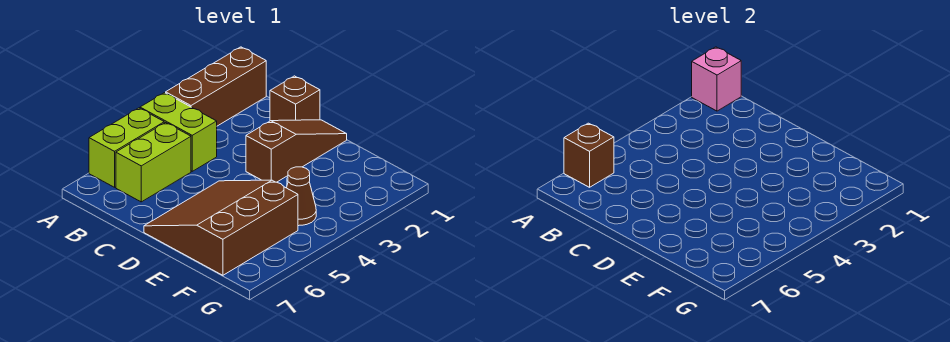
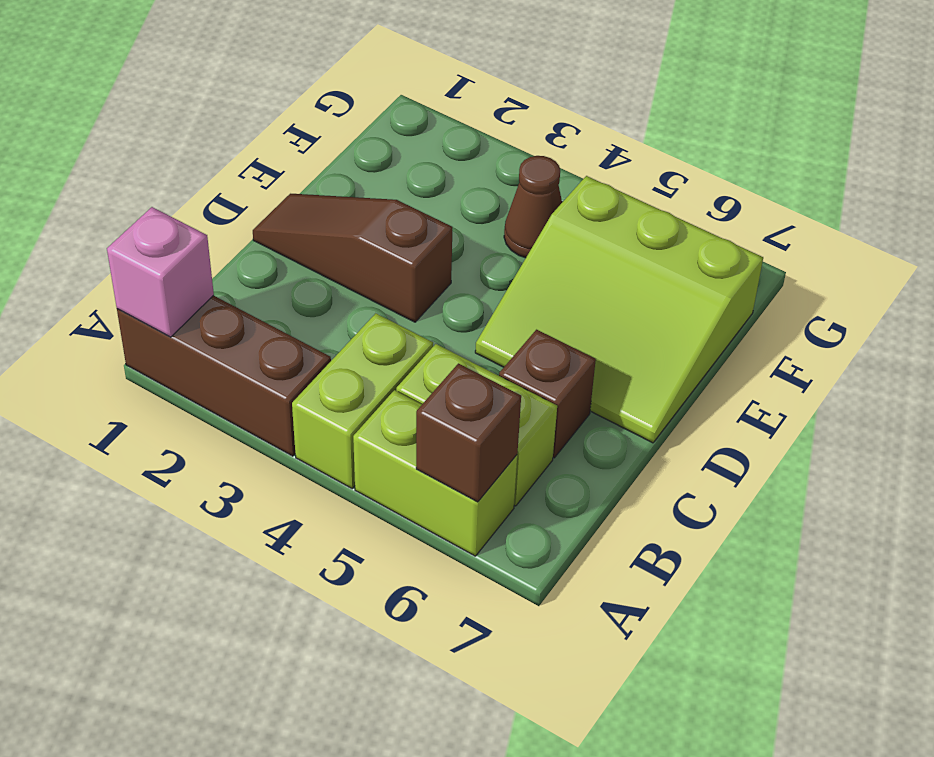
brown 1x1 brick [270,76,320,121] -> brown 1x1 brick moved to [499,330,596,458]
brown 3x3 slope [144,180,298,275] -> lime 3x3 slope [475,176,763,443]

